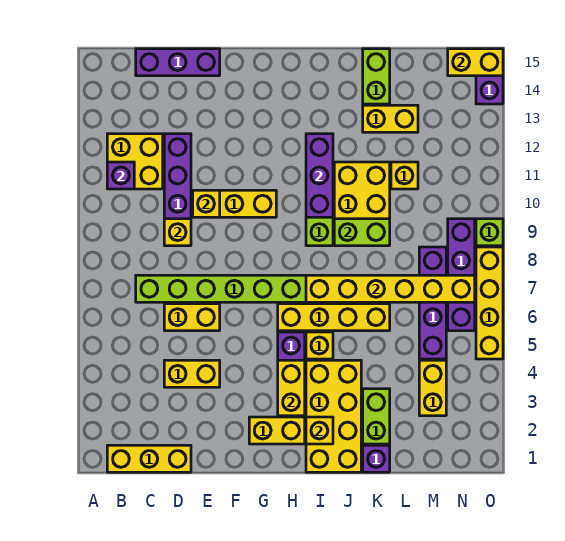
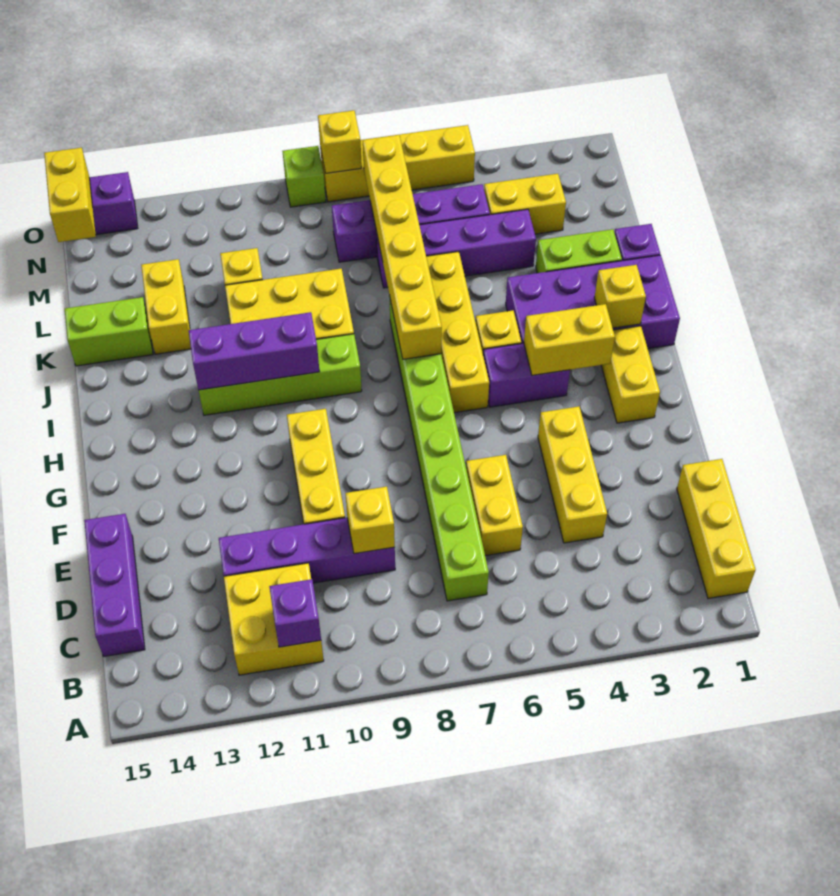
yellow 1x2 brick [164,360,220,387] -> yellow 1x3 brick [538,407,607,543]
yellow 1x1 brick [193,190,220,217] -> yellow 1x1 brick moved to [318,110,362,173]
yellow 2x4 brick [306,360,361,472] -> purple 2x4 brick [506,255,680,349]
lime 1x2 brick [334,219,390,246] -> none
purple 1x4 brick [448,219,475,331] -> purple 1x4 brick moved to [376,209,536,288]

